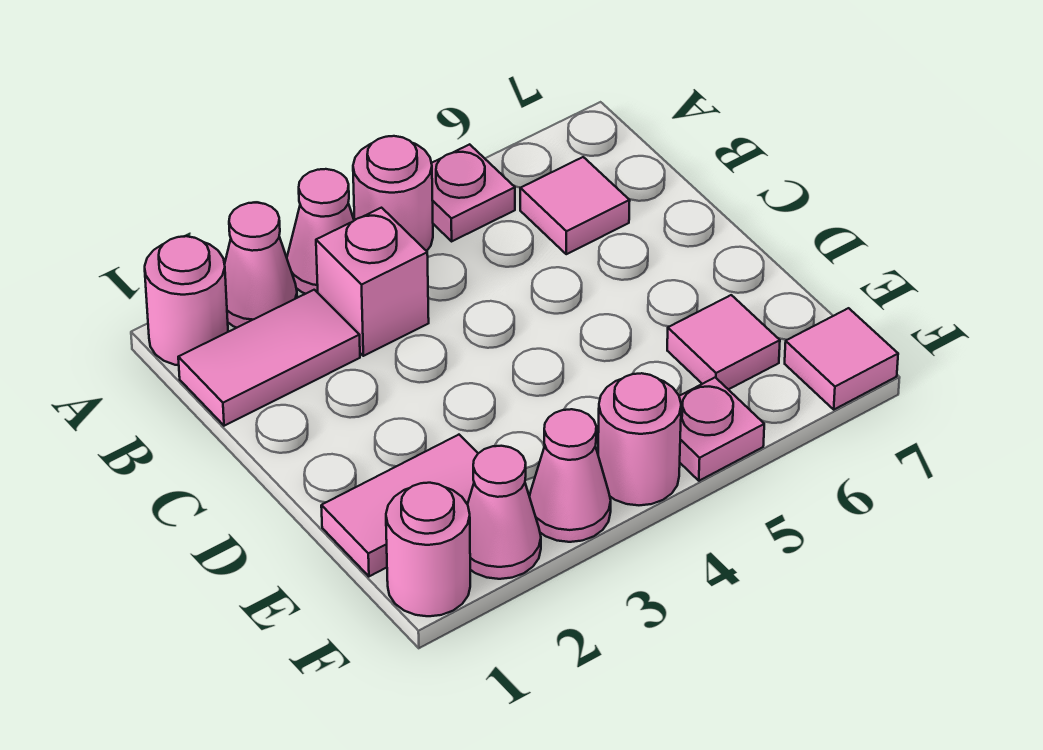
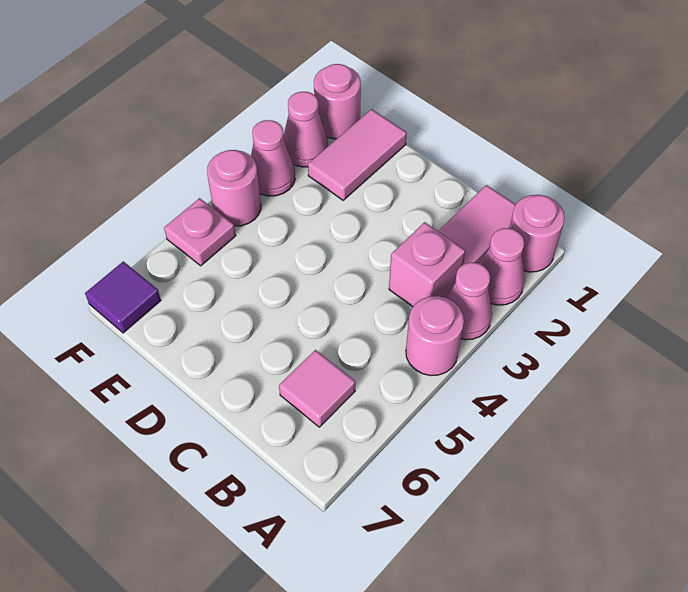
pink 1x1 plate [431,144,515,241] -> none
pink 1x1 tile [667,295,780,389] -> none
pink 1x1 tile [785,308,898,409] -> purple 1x1 tile [85,261,161,333]

